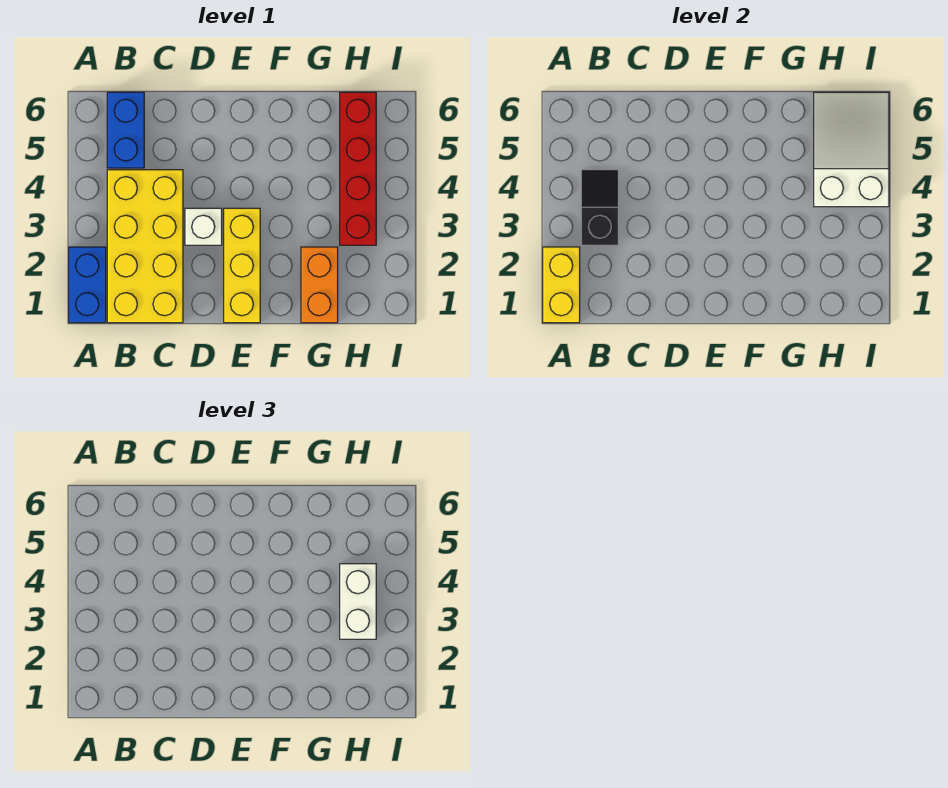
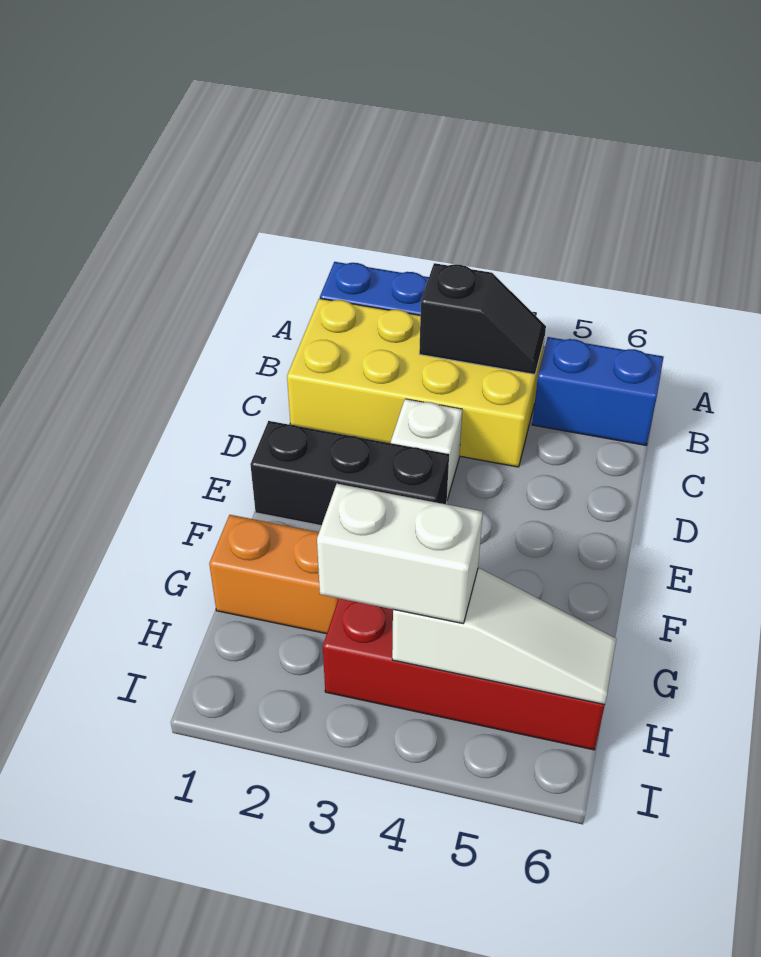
yellow 1x2 brick [543,247,580,323] -> none
yellow 1x3 brick [224,208,260,323] -> black 1x3 brick [250,421,449,526]
white 2x3 slope [814,92,889,207] -> white 1x3 slope [392,568,616,705]

